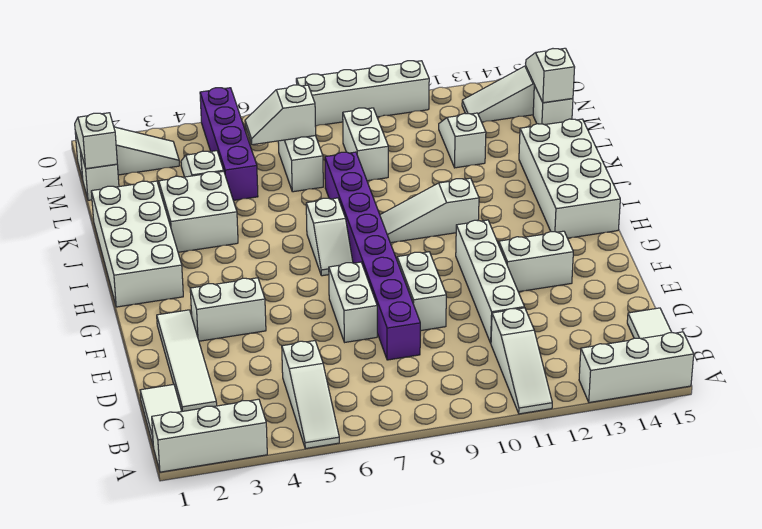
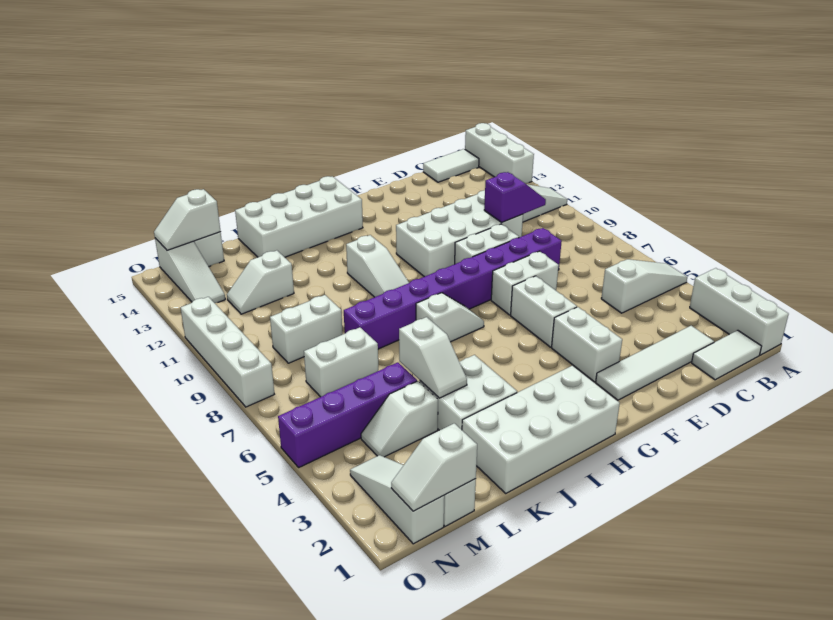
none -> purple 1x2 slope [484,172,546,222]
white 1x4 brick [456,220,524,343] -> white 2x4 brick [396,190,523,277]
white 1x2 brick [499,231,573,292] -> white 1x2 brick moved to [511,276,577,347]
white 1x2 slope [245,85,316,145] -> white 1x2 slope moved to [399,317,467,398]

